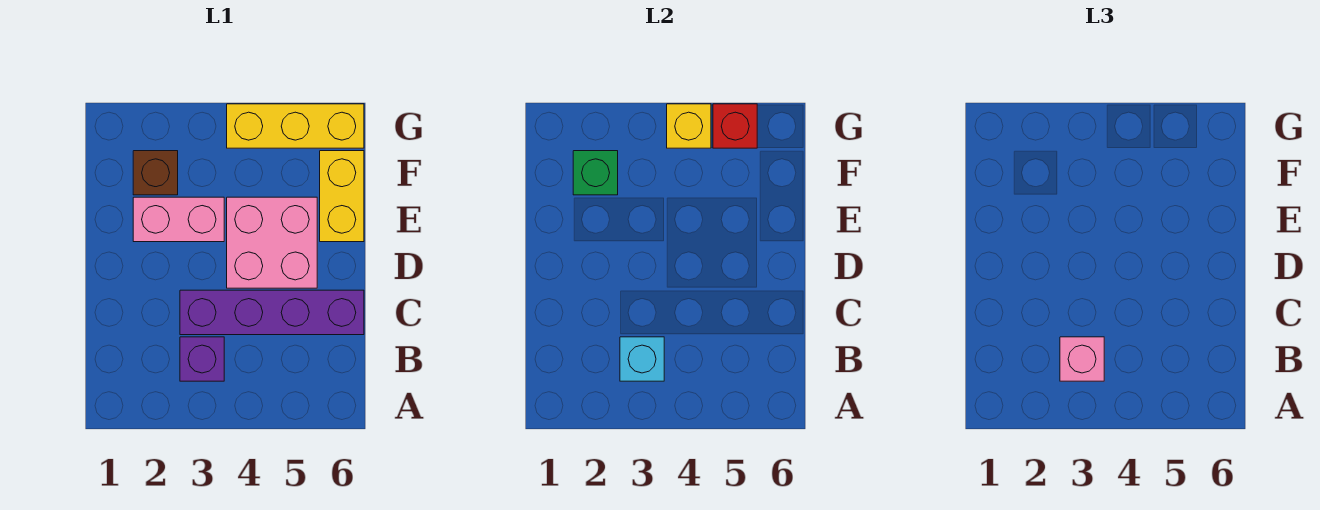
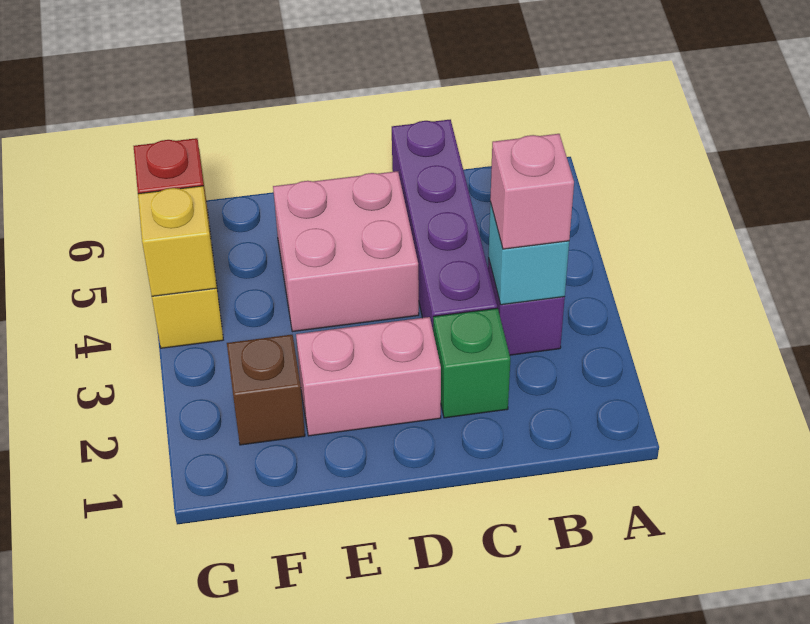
pink 1x2 brick [133,197,224,242] -> pink 1x2 brick turned to [296,317,441,436]
yellow 1x2 brick [320,151,364,242] -> none
green 1x1 brick [573,151,618,195] -> green 1x1 brick moved to [433,308,510,418]

